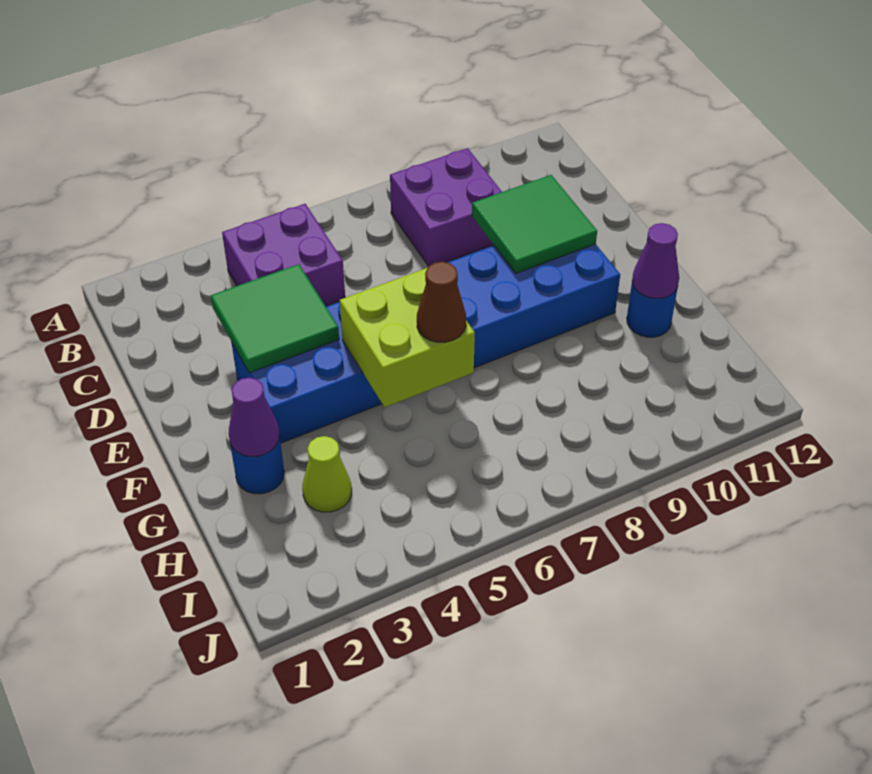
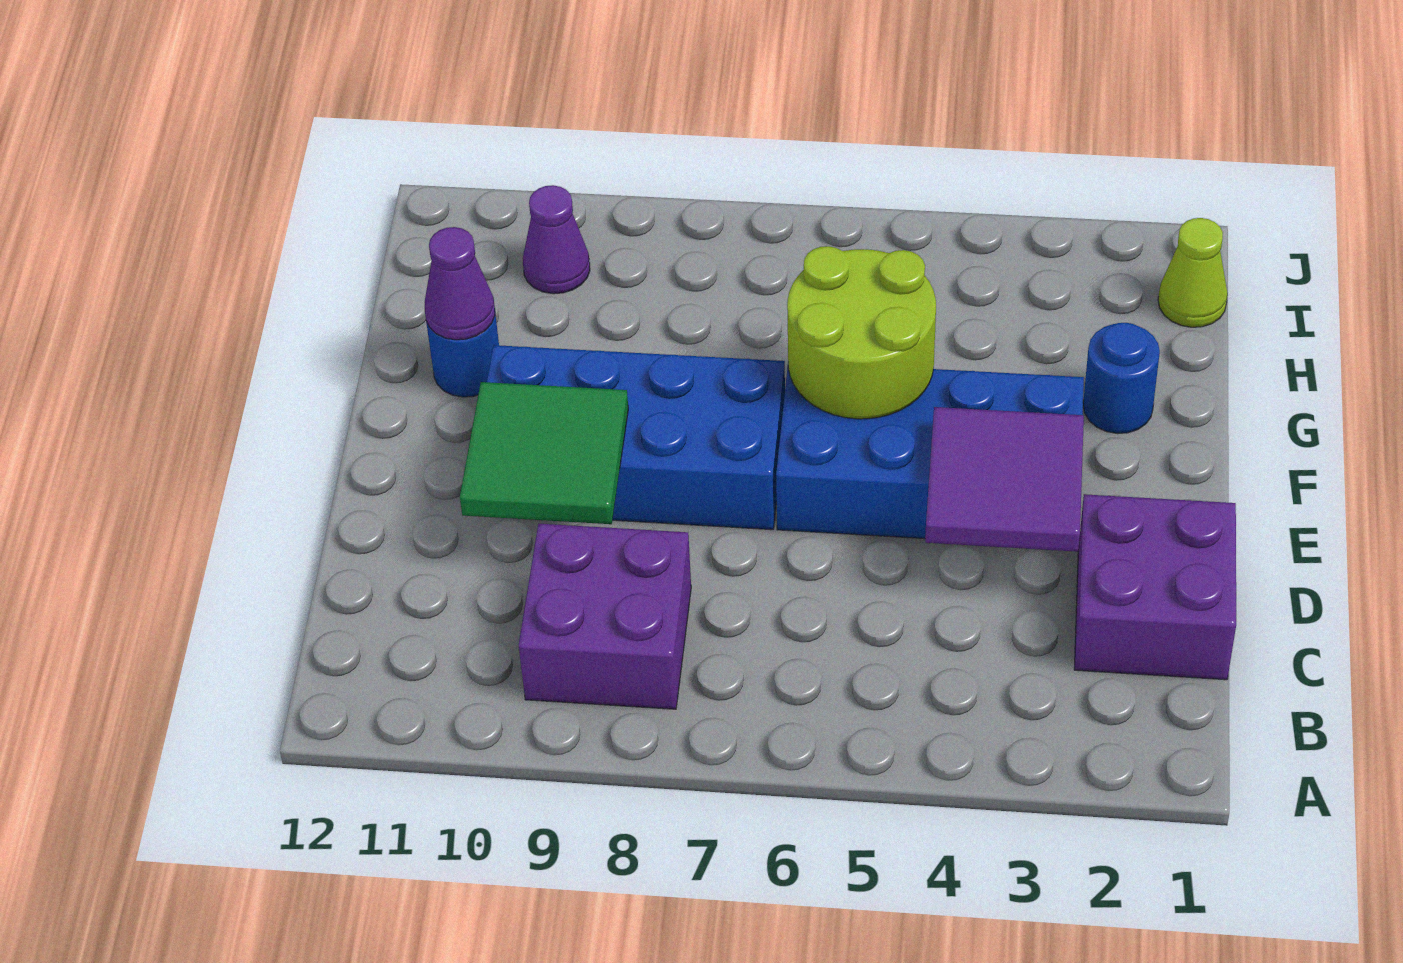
purple 2x2 brick [222,204,345,306] -> purple 2x2 brick moved to [1074,494,1236,680]
green 2x2 tile [211,264,339,373] -> purple 2x2 tile [925,407,1084,552]
lime 2x2 brick [340,268,475,407] -> lime 2x2 round brick [787,246,936,419]
purple 1x1 cone [228,377,279,456] -> purple 1x1 cone moved to [523,185,590,294]
brown 1x1 cone [417,262,466,342] -> none
lime 1x1 cone [302,436,352,512] -> lime 1x1 cone moved to [1158,218,1228,327]

